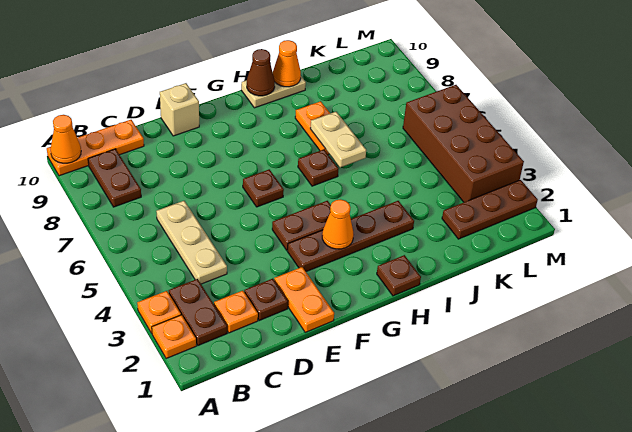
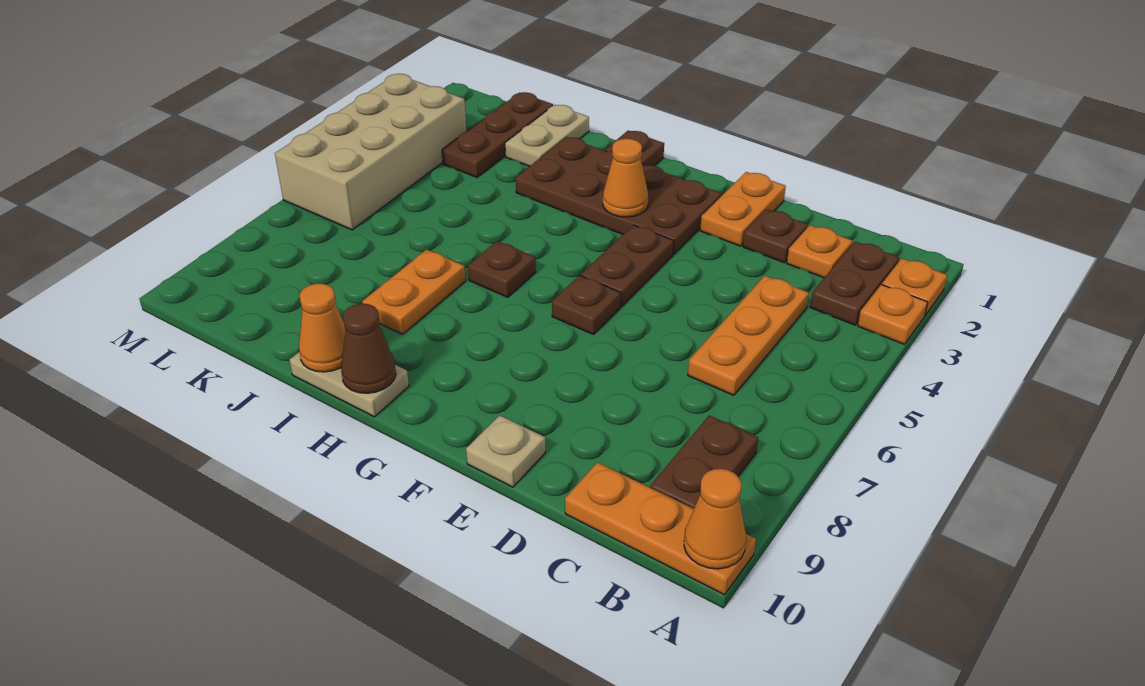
tan 1x3 plate [156,201,227,284] -> orange 1x3 plate [688,276,809,395]
tan 1x1 brick [160,83,199,136] -> tan 1x1 plate [466,415,545,487]
brown 1x4 plate [288,201,414,272] -> brown 2x4 plate [516,137,722,254]
brown 1x2 plate [272,201,331,250] -> brown 1x2 plate turned to [581,225,674,306]
tan 1x2 plate [310,112,366,168] -> tan 1x2 plate moved to [505,105,589,166]
brown 1x3 plate [442,180,538,239] -> brown 1x3 plate turned to [442,92,553,177]
brown 2x4 brick [403,85,524,202] -> tan 2x4 brick [275,74,466,230]

